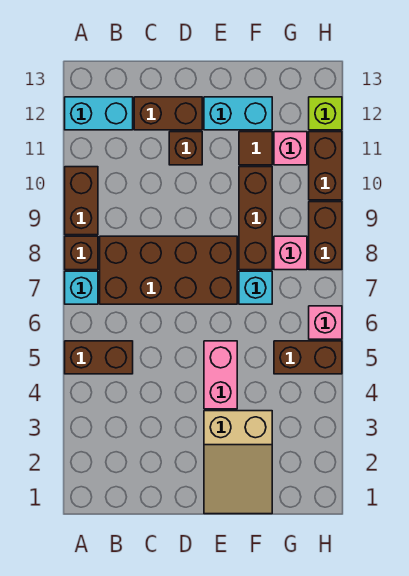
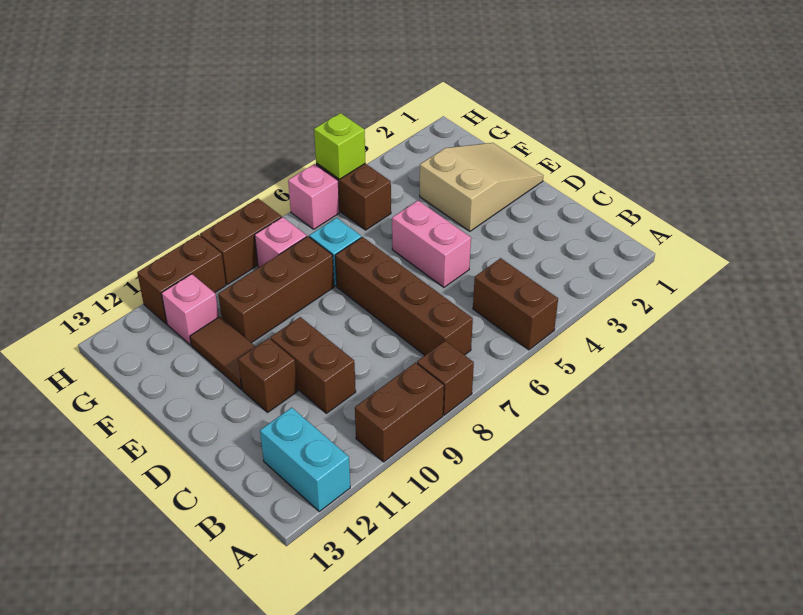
cyan 1x1 brick [65,271,98,304] -> none
brown 2x4 brick [100,236,237,304] -> brown 1x4 brick [335,237,473,355]
brown 1x2 brick [134,97,202,130] -> brown 1x2 brick moved to [270,317,356,413]
pink 1x2 brick [204,341,237,409] -> pink 1x2 brick turned to [392,201,471,287]
cyan 1x2 brick [204,97,272,130] -> none
brown 1x1 tile [239,132,272,165] -> brown 1x2 tile [190,317,255,389]
lime 1x1 brick [309,97,342,130] -> lime 1x1 brick moved to [314,113,365,179]

